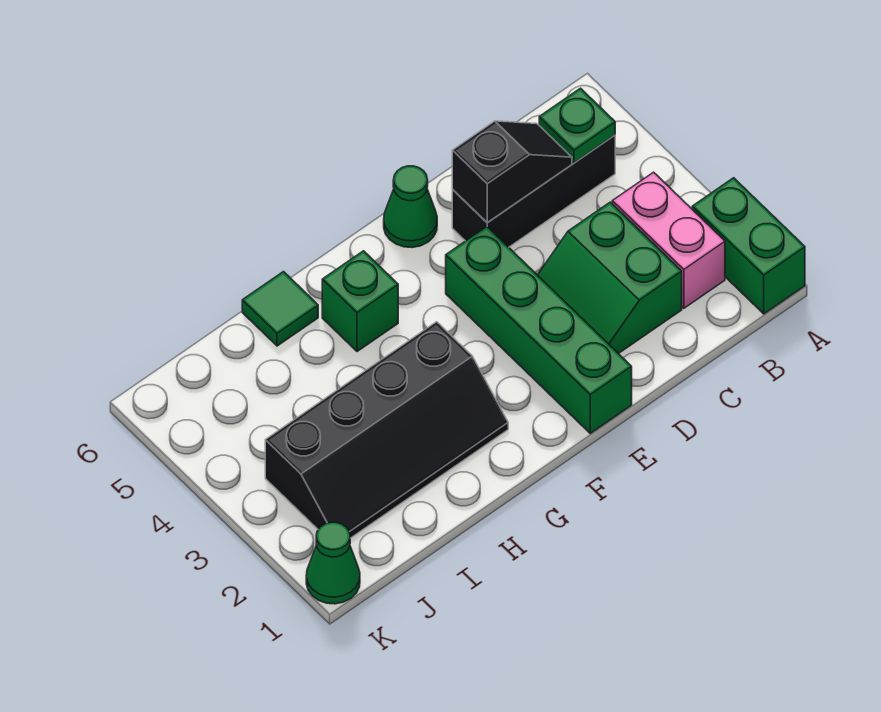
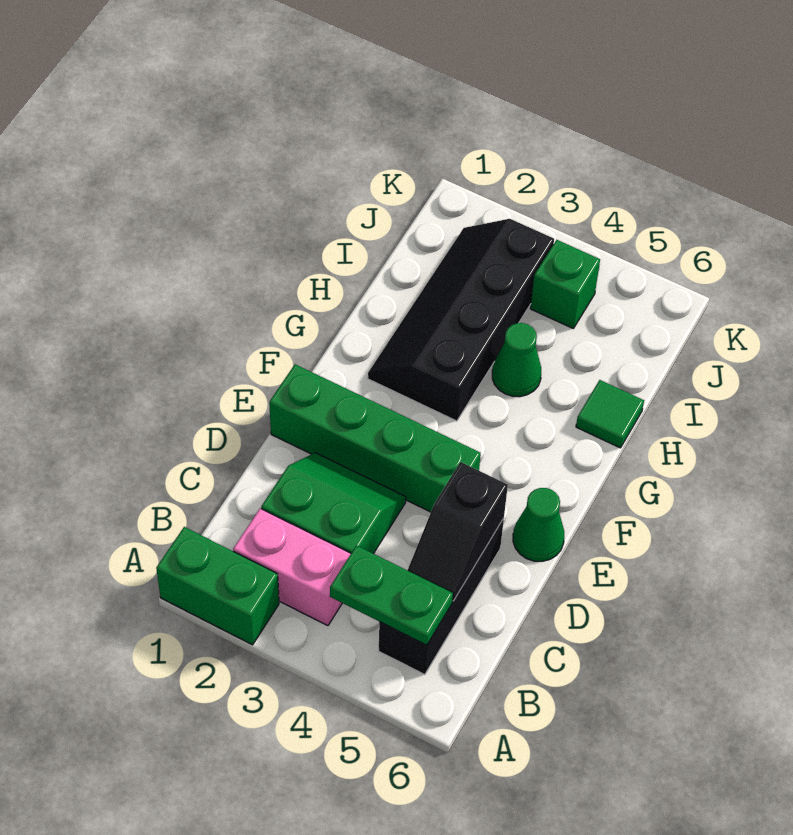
green 1x1 plate [539,88,615,163] -> green 1x2 plate [330,546,453,645]
green 1x1 brick [322,251,398,352] -> green 1x1 brick moved to [530,240,600,329]
green 1x1 cone [306,522,360,604] -> green 1x1 cone moved to [492,323,541,397]

